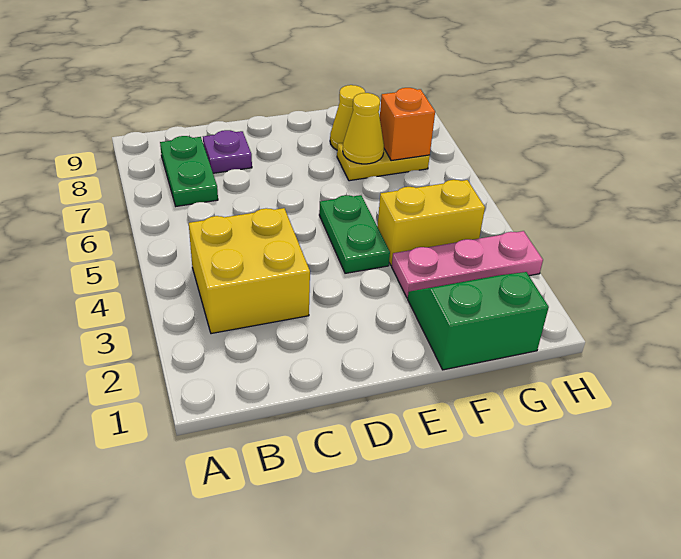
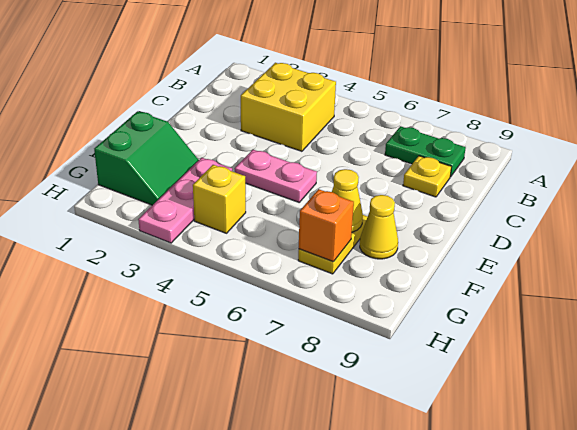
purple 1x1 plate [203,130,252,173] -> yellow 1x1 plate [403,156,451,197]
green 1x2 plate [319,195,390,273] -> pink 1x2 plate [235,150,317,202]
yellow 1x2 brick [377,180,485,266] -> yellow 1x1 brick [193,165,246,233]

